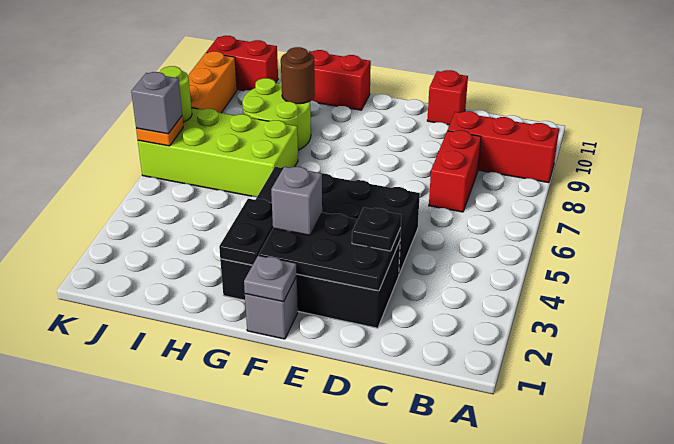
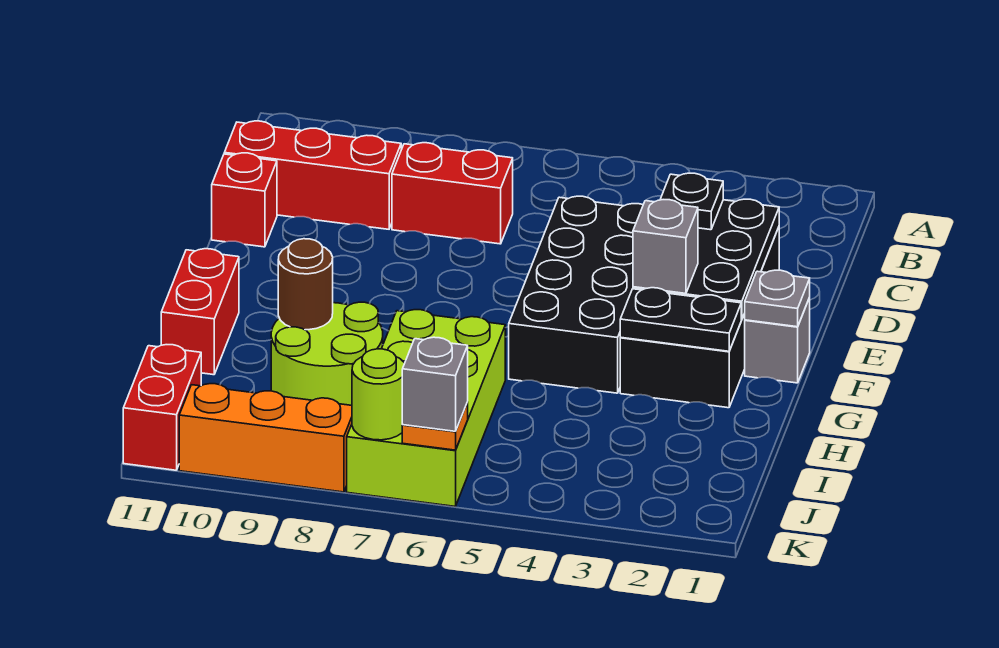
red 1x3 brick [448,111,559,183] -> red 1x3 brick turned to [224,121,401,229]

